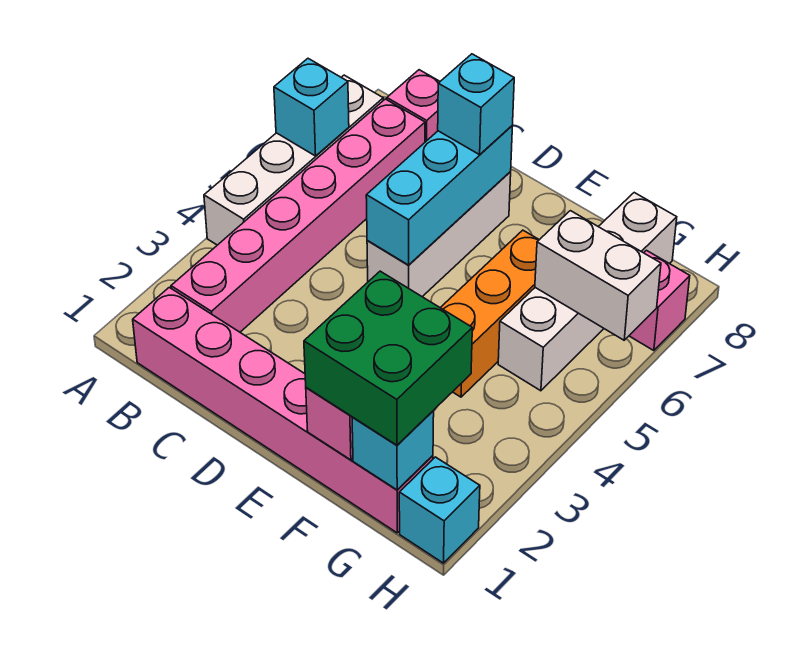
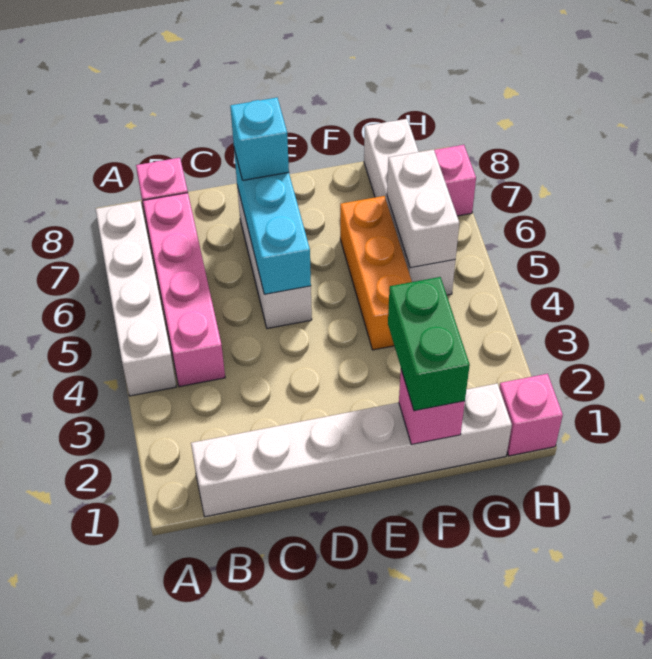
cyan 1x1 brick [274,59,349,156] -> none
pink 1x6 brick [133,287,433,533] -> white 1x6 brick [191,383,512,517]
pink 1x6 brick [171,99,425,332] -> pink 1x4 brick [143,193,225,387]
green 2x2 brick [304,271,472,445] -> green 1x2 brick [388,277,470,411]
cyan 1x1 brick [352,411,434,490] -> none
white 1x2 brick [535,211,661,340] -> white 1x2 brick turned to [387,149,459,268]
cyan 1x1 brick [399,457,480,563] -> pink 1x1 brick [499,374,563,456]

